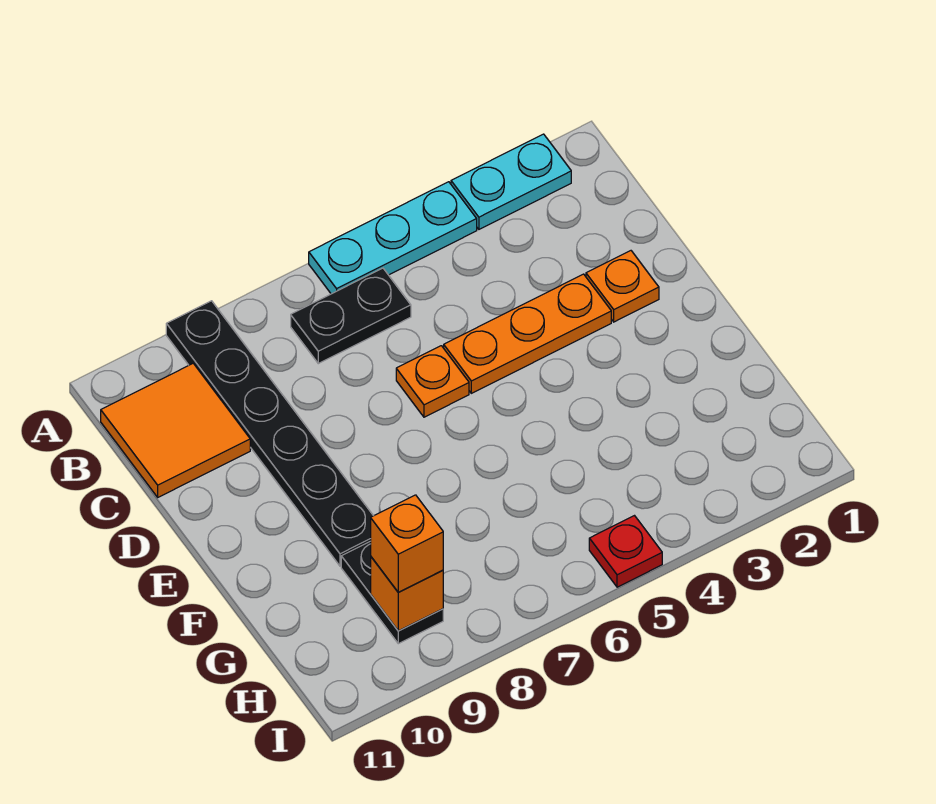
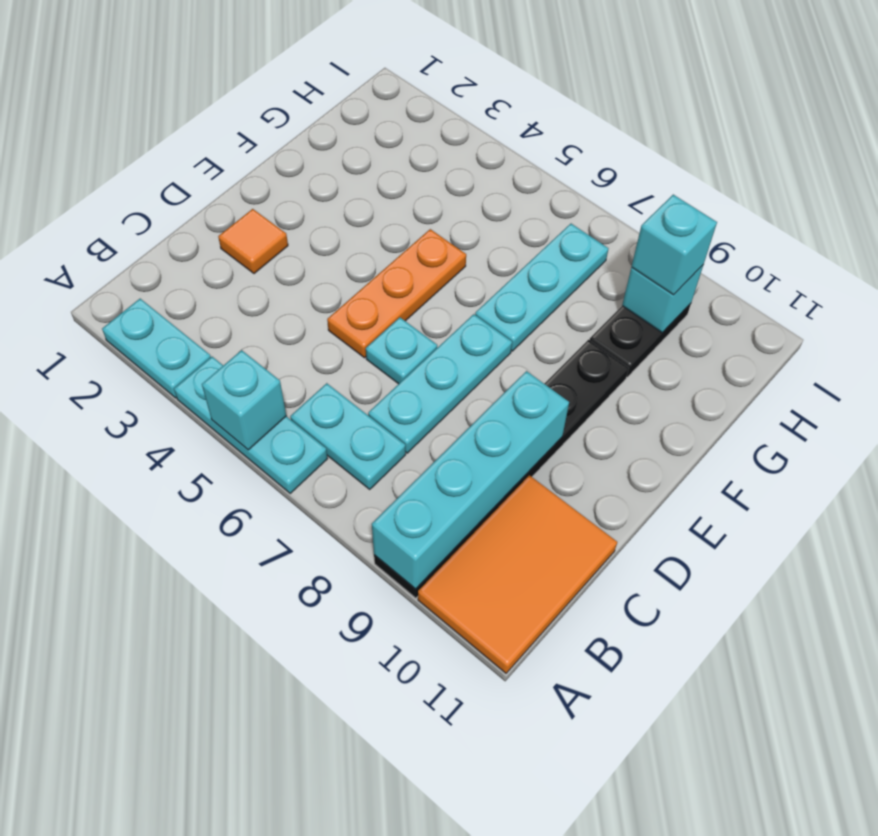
none -> cyan 1x1 brick [202,350,286,450]
none -> cyan 1x4 brick [372,371,569,589]
black 1x2 plate [291,268,411,364] -> cyan 1x2 plate [290,383,406,489]
orange 2x2 tile [101,363,250,497] -> orange 2x3 tile [418,475,617,673]
none -> cyan 1x3 plate [368,314,512,453]
orange 1x1 plate [586,251,659,322] -> orange 1x1 tile [218,209,288,274]
orange 1x3 plate [444,274,611,393] -> orange 1x3 plate turned to [327,229,466,358]
orange 1x1 plate [396,346,469,417] -> cyan 1x1 plate [366,317,437,384]
none -> cyan 1x3 plate [475,224,608,351]
orange 1x1 brick [371,557,443,631] -> cyan 1x1 brick [622,265,703,333]
orange 1x1 brick [371,495,443,592] -> cyan 1x1 brick [632,195,717,295]
red 1x1 plate [589,516,662,587] -> none

